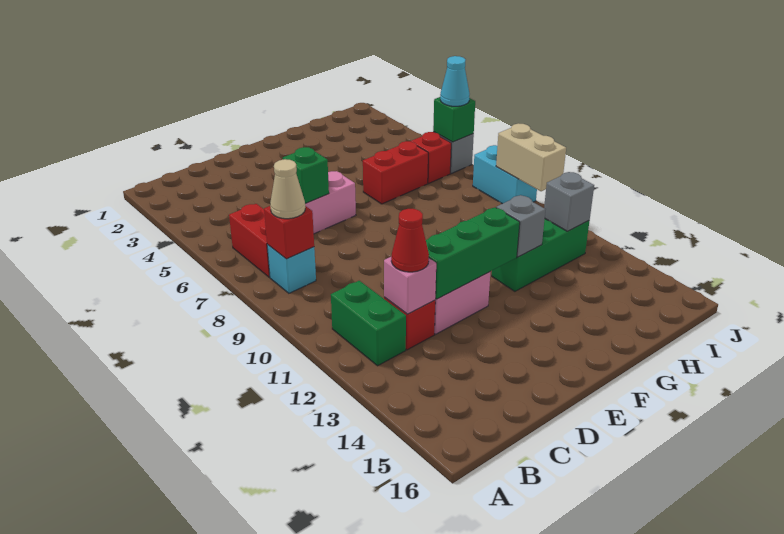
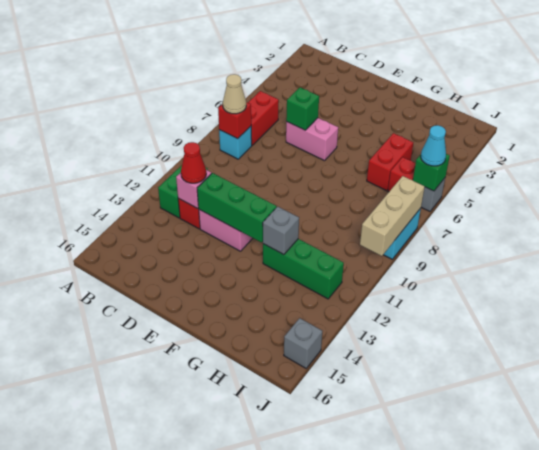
red 1x2 brick [363,141,428,204] -> red 1x2 brick turned to [367,133,413,191]
grey 1x1 brick [544,172,594,231] -> grey 1x1 brick moved to [284,318,322,368]
tan 1x2 brick [496,123,566,191] -> tan 1x3 brick [360,176,425,256]

